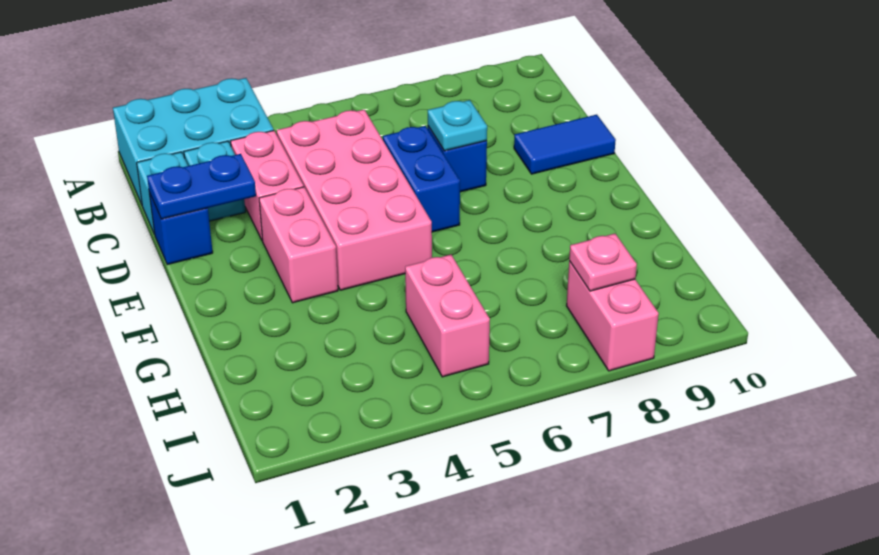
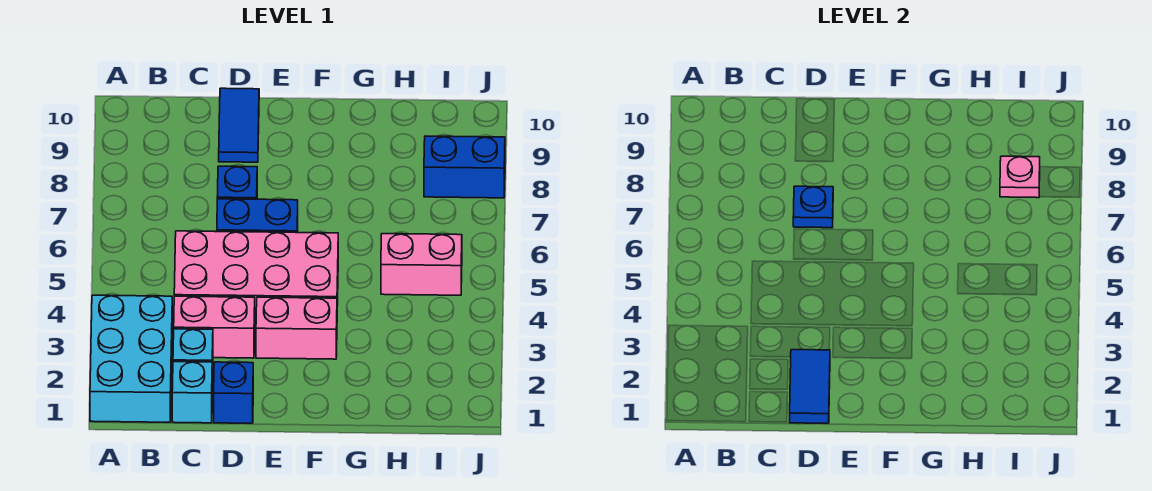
blue 1x2 plate [147,154,256,219] -> blue 1x2 tile [790,350,830,423]
cyan 1x1 plate [428,100,487,151] -> blue 1x1 plate [793,186,833,228]
pink 1x2 brick [567,261,659,371] -> blue 1x2 brick [424,136,505,198]

